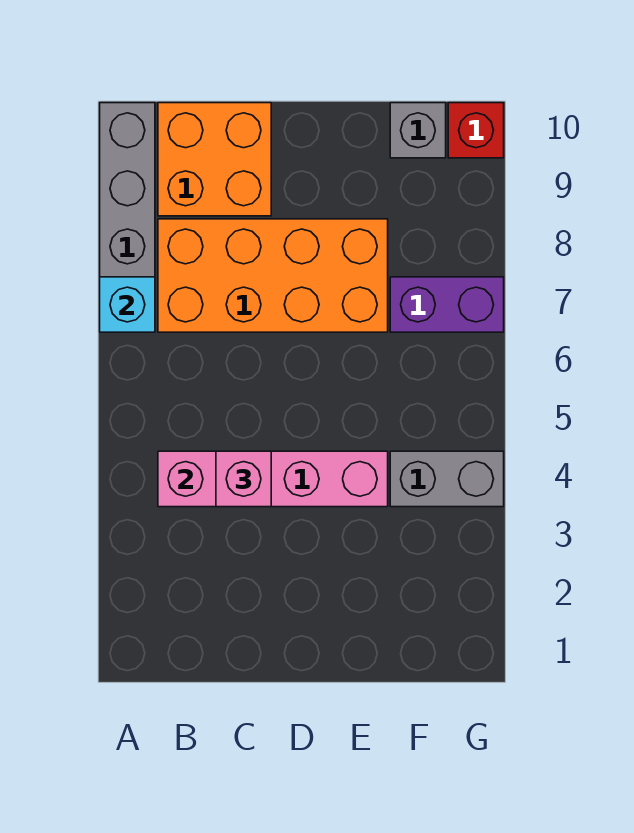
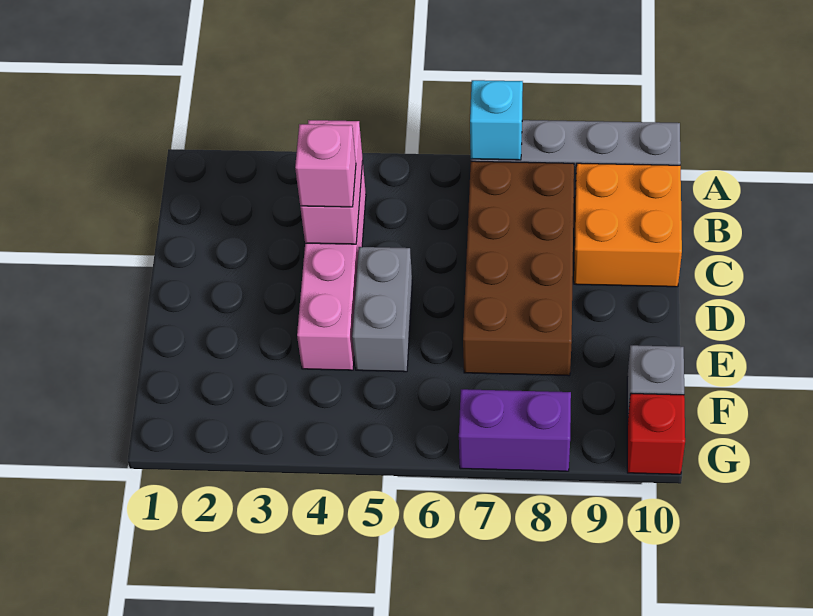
orange 2x4 brick [158,219,388,332] -> brown 2x4 brick [463,161,574,376]
grey 1x2 brick [390,451,504,507] -> grey 1x2 brick moved to [352,247,412,372]
purple 1x2 brick [390,277,504,332] -> purple 1x2 brick turned to [459,389,571,471]

